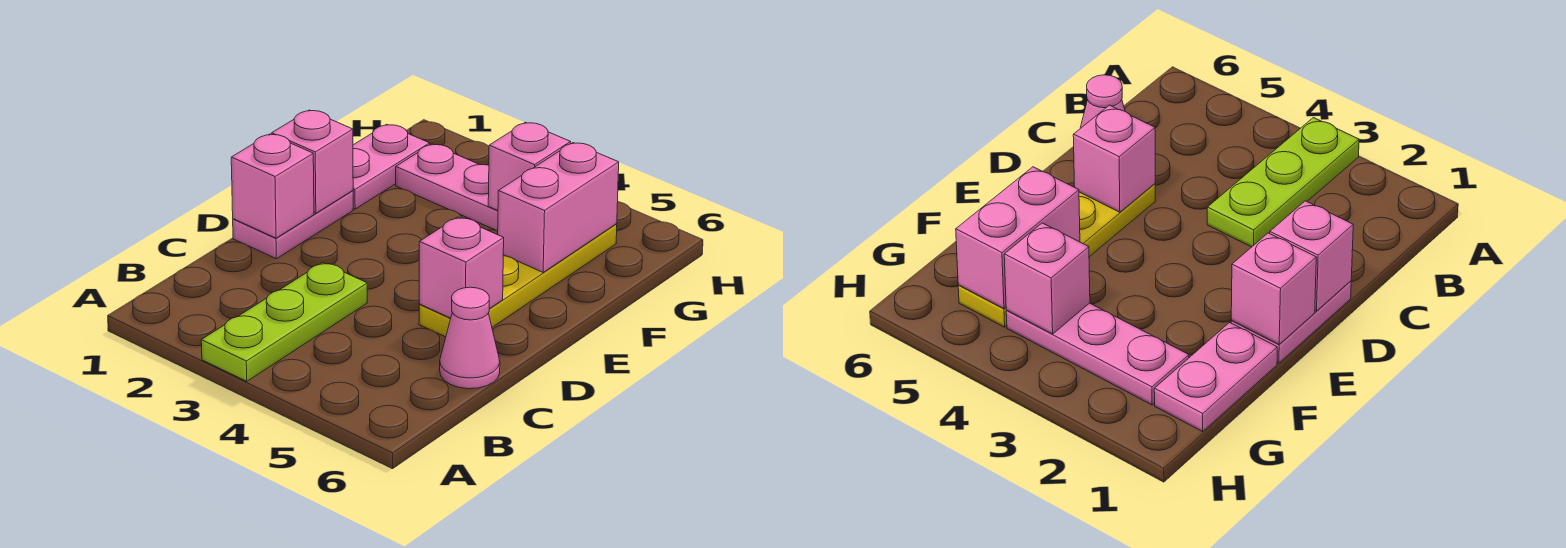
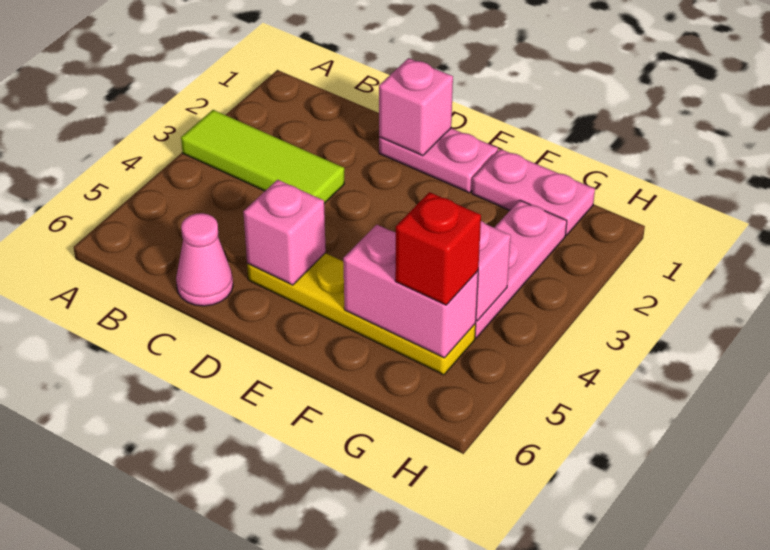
lime 1x3 plate [201,263,367,381] -> lime 1x3 tile [181,110,344,203]
pink 1x1 brick [272,110,353,213] -> none
none -> red 1x1 brick [395,192,481,305]

